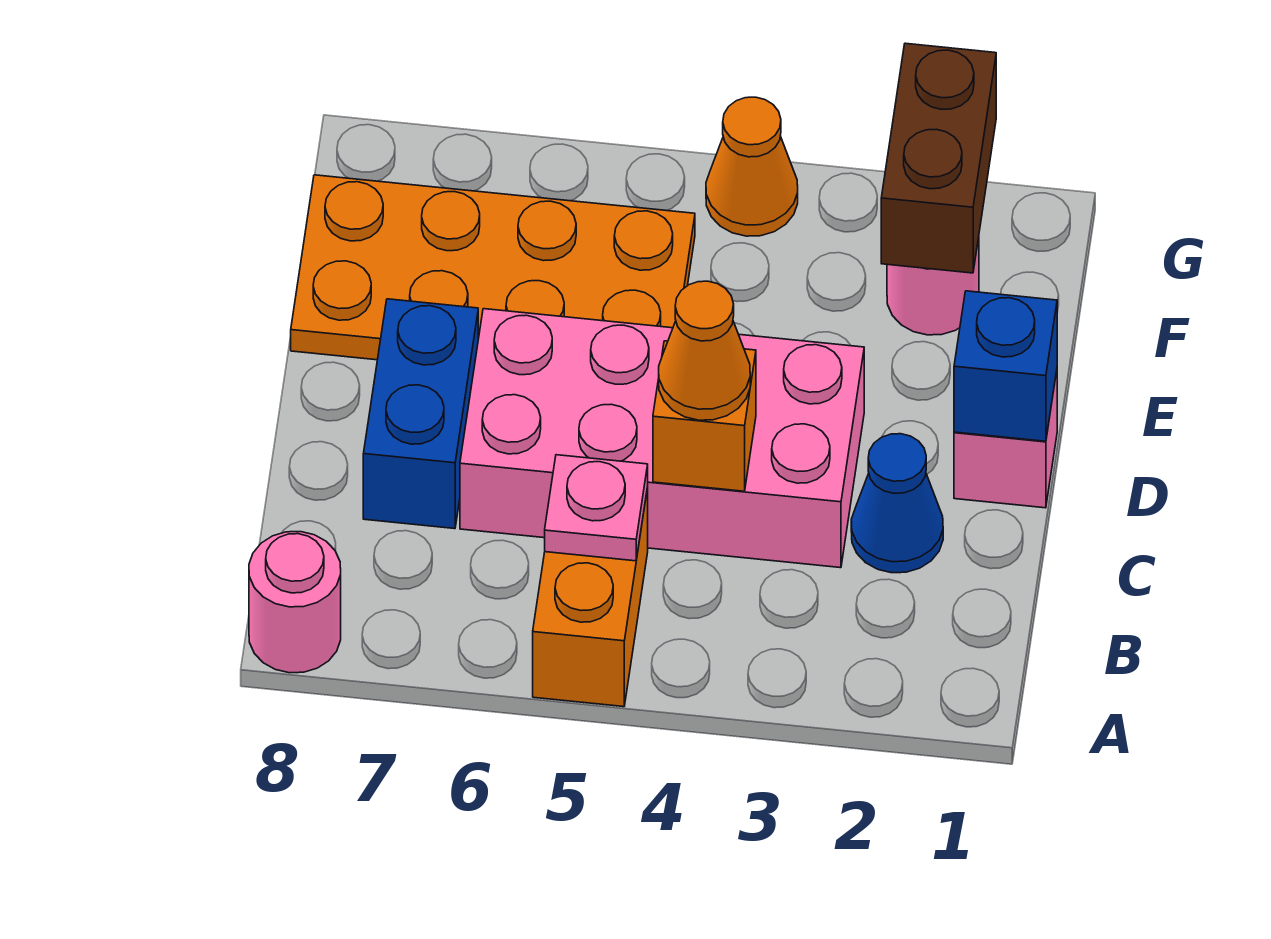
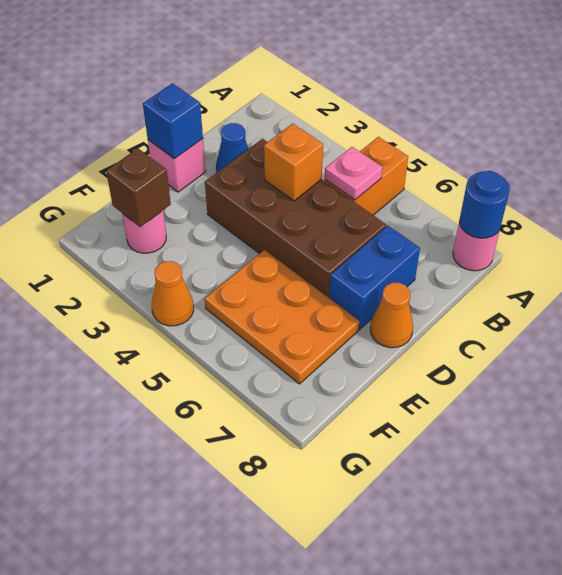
none -> blue 1x1 round brick [459,171,510,238]
pink 2x4 brick [460,309,864,568] -> brown 2x4 brick [205,139,386,298]
orange 1x1 cone [659,281,750,420] -> orange 1x1 cone moved to [370,283,413,348]
orange 2x4 plate [291,175,695,360] -> orange 2x3 plate [205,250,360,384]
brown 1x2 brick [881,43,996,273] -> brown 1x1 brick [106,148,171,227]

